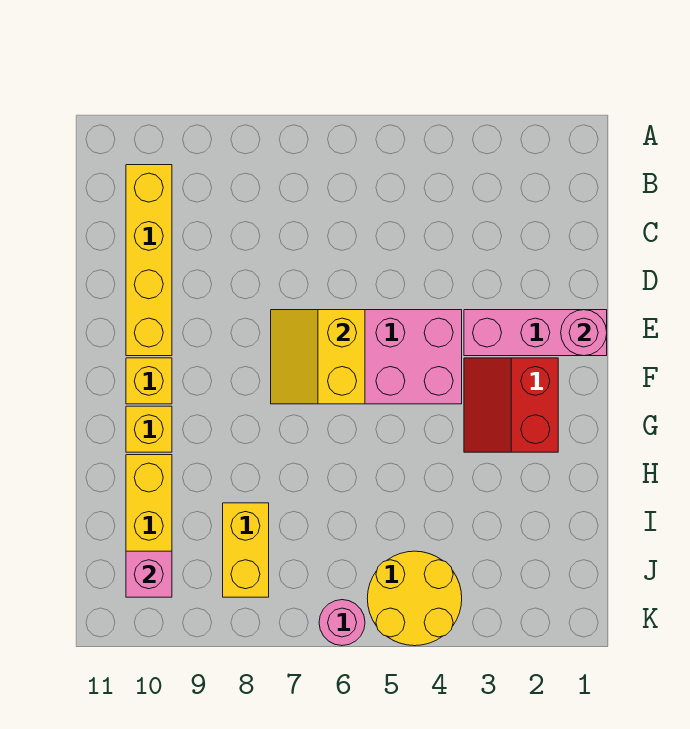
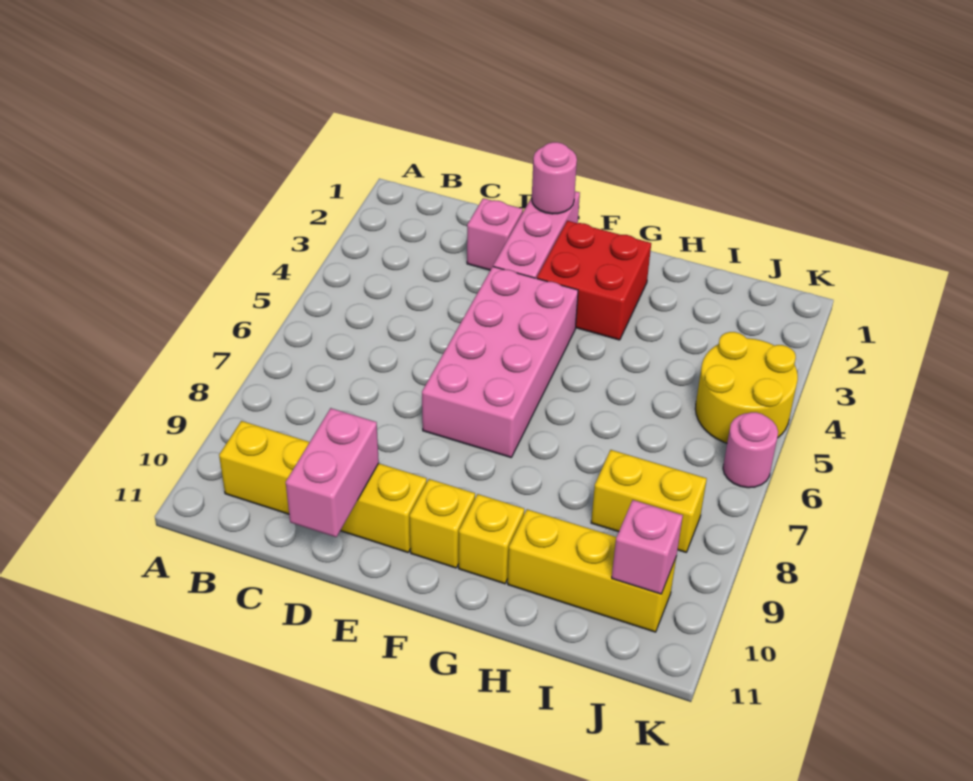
none -> pink 1x1 brick [467,198,523,270]
none -> pink 1x2 brick [286,408,379,537]
yellow 2x2 slope [271,310,365,404] -> none
red 2x2 slope [464,358,558,452] -> red 2x2 brick [537,221,651,340]

